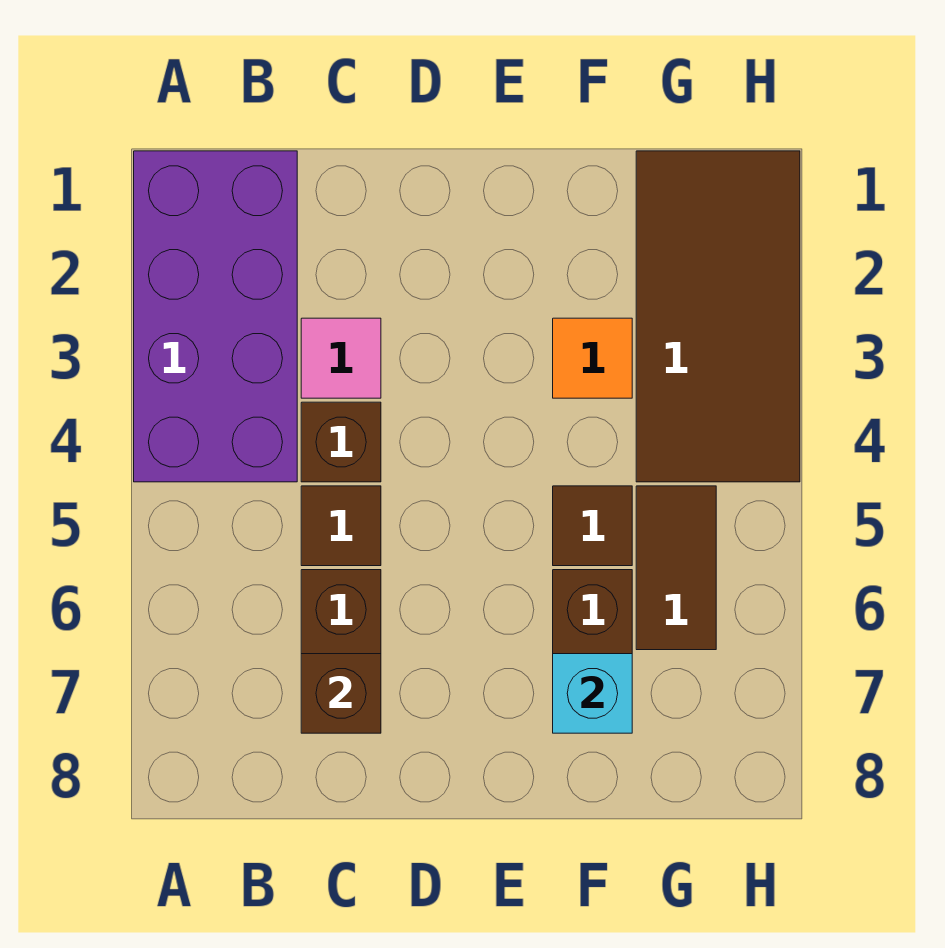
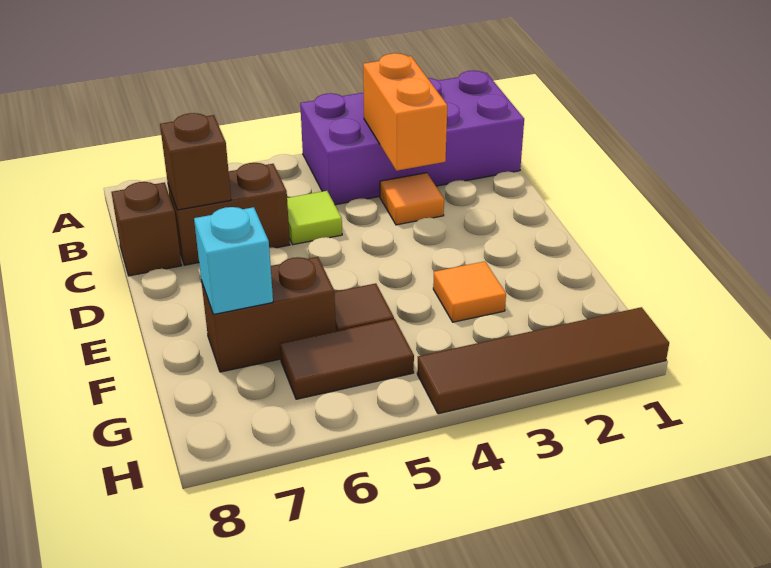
none -> orange 1x2 brick [363,53,447,171]
pink 1x1 tile [301,318,381,398] -> orange 1x1 tile [380,173,444,225]
brown 1x1 brick [301,402,381,482] -> brown 1x1 brick moved to [111,182,182,276]
brown 1x1 tile [301,486,381,566] -> lime 1x1 tile [287,191,342,245]
brown 2x4 tile [636,151,800,482] -> brown 1x4 tile [417,307,669,414]

